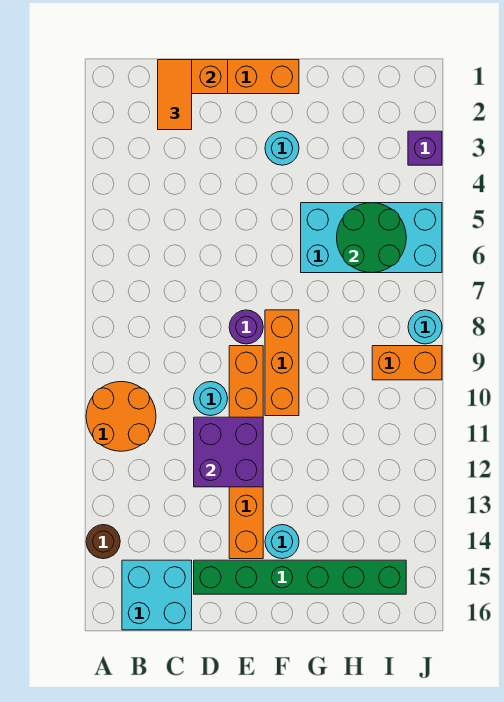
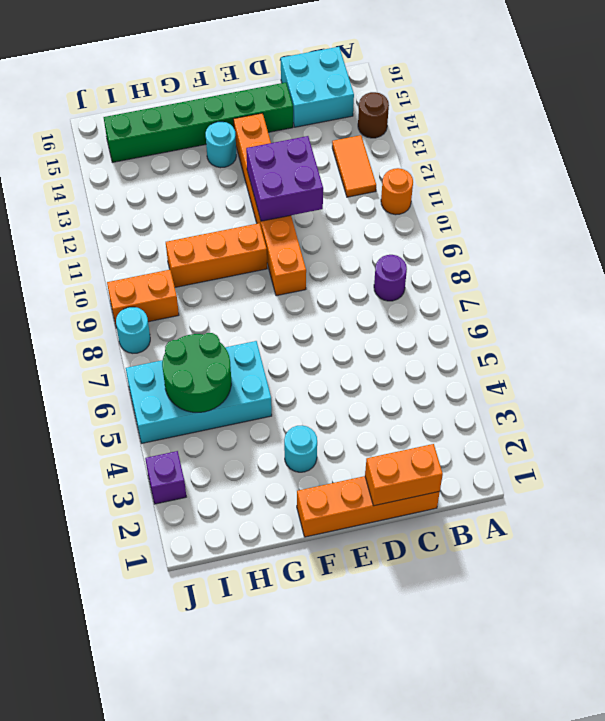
orange 2x2 round brick [86,382,156,451] -> orange 1x1 round brick [381,168,413,215]
orange 1x2 tile [158,60,192,130] -> orange 1x2 tile moved to [332,135,376,197]
cyan 1x1 round brick [194,382,228,416] -> none
purple 1x1 round brick [229,310,263,344] -> purple 1x1 round brick moved to [374,255,407,301]
orange 1x3 brick [265,310,299,416] -> orange 1x3 brick turned to [166,223,267,287]

